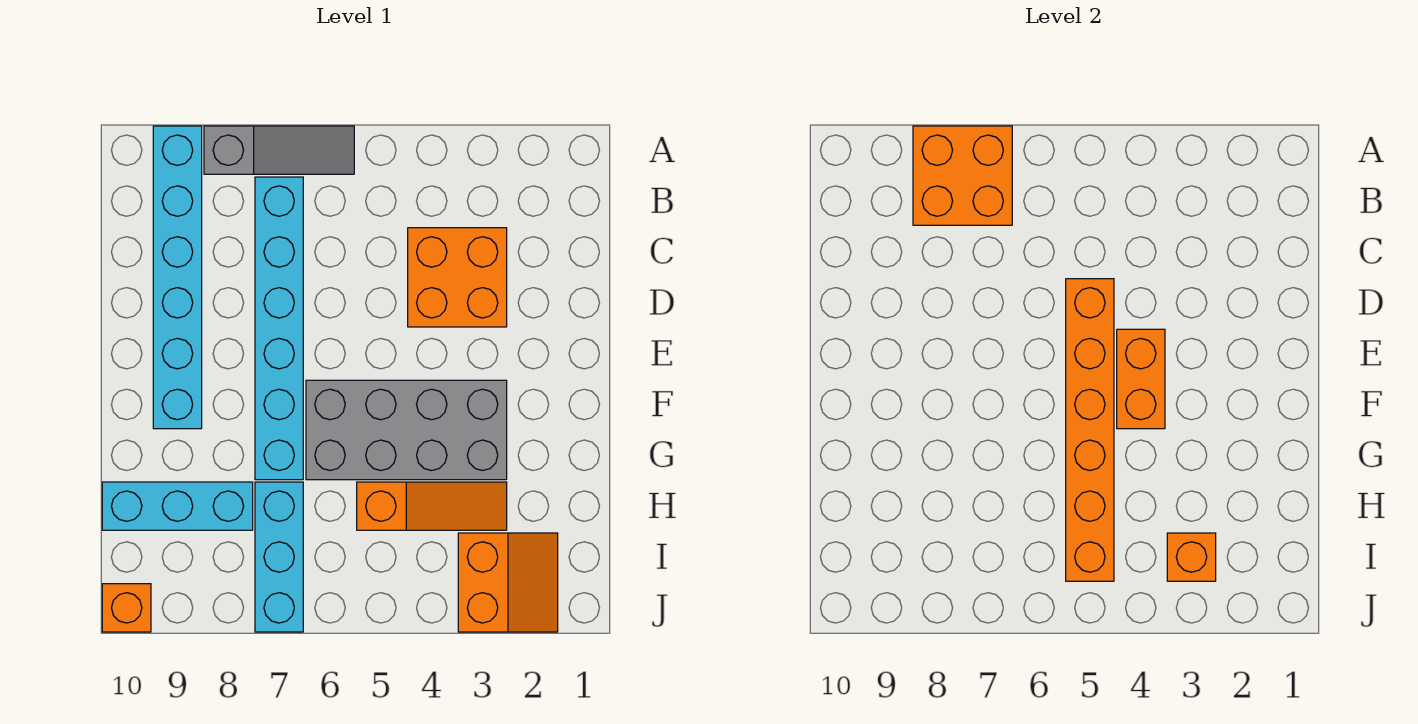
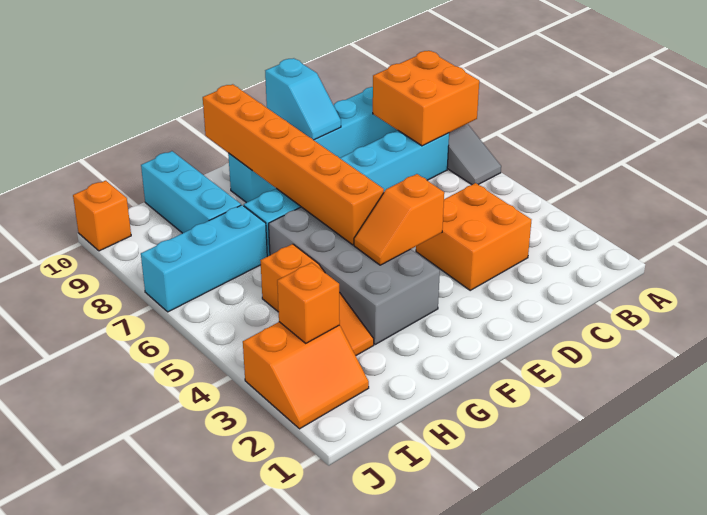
orange 1x6 brick [1066,279,1114,581] -> orange 1x6 brick turned to [203,84,384,245]
none -> cyan 1x2 slope [265,58,341,140]
orange 1x2 brick [1117,329,1165,429] -> orange 1x2 slope [354,174,444,265]

